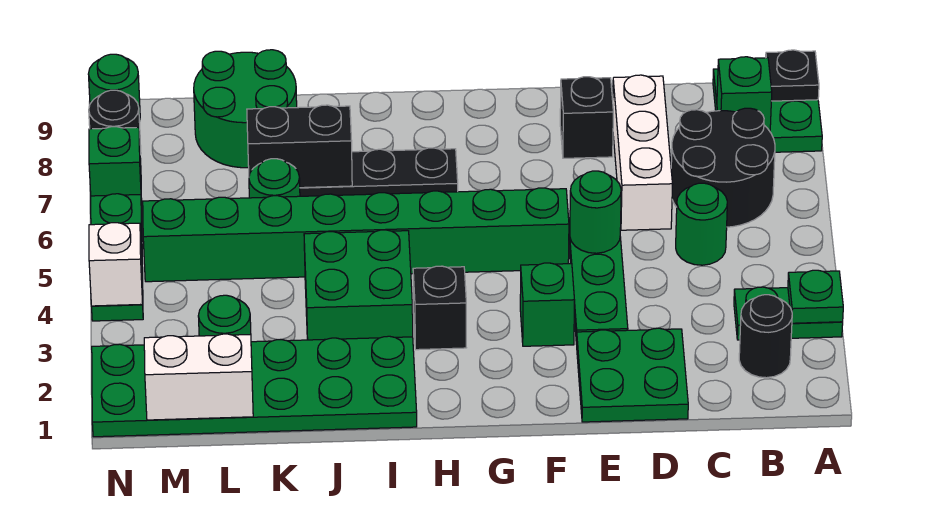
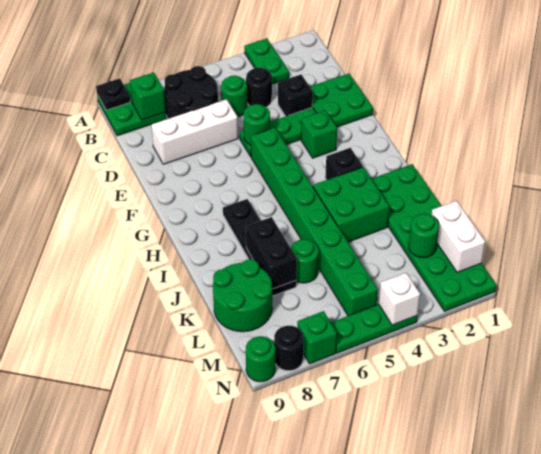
green 1x1 plate [788,270,843,323] -> none
black 1x1 round brick [739,295,792,378] -> black 1x1 round brick moved to [246,67,272,107]
black 1x1 brick [560,77,613,158] -> black 1x1 brick moved to [278,75,313,116]

